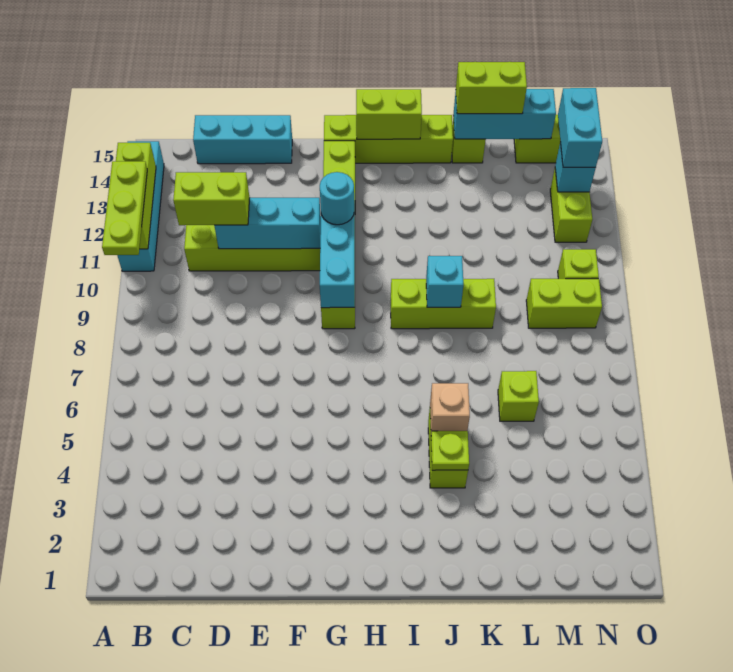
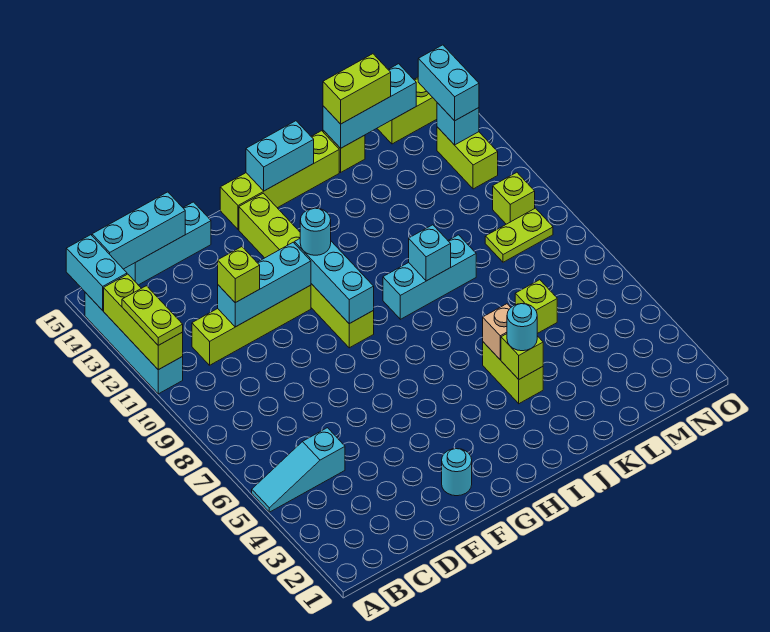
none -> cyan 1x3 slope [252,428,345,512]
lime 1x3 plate [102,161,147,255] -> lime 1x2 plate [122,286,183,345]
none -> cyan 1x2 brick [66,235,127,310]
none -> cyan 1x3 brick [92,192,185,269]
lime 1x2 brick [173,172,250,225] -> lime 1x1 brick [218,247,260,303]
none -> cyan 1x1 round brick [442,449,472,496]
lime 1x2 brick [356,89,422,139] -> cyan 1x2 brick [246,121,314,191]
lime 1x3 brick [391,279,496,329] -> cyan 1x3 brick [383,235,476,319]
lime 1x1 plate [431,431,469,470] -> lime 1x1 brick [501,334,543,379]
none -> cyan 1x1 round brick [507,304,537,351]
lime 1x2 brick [526,279,602,328] -> lime 1x2 plate [485,208,553,262]

